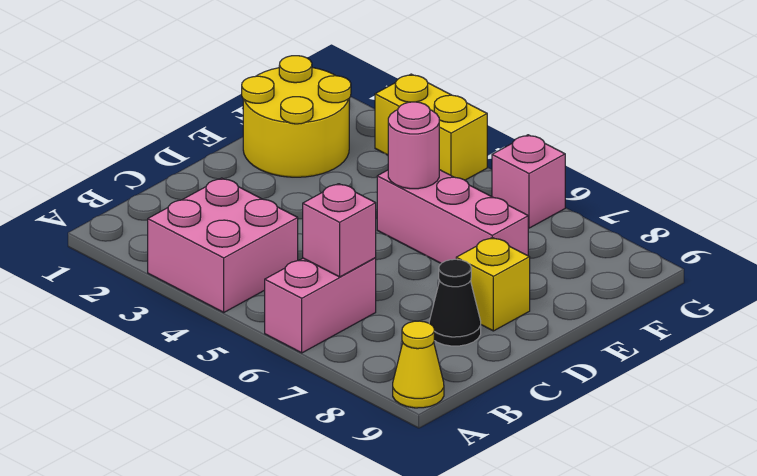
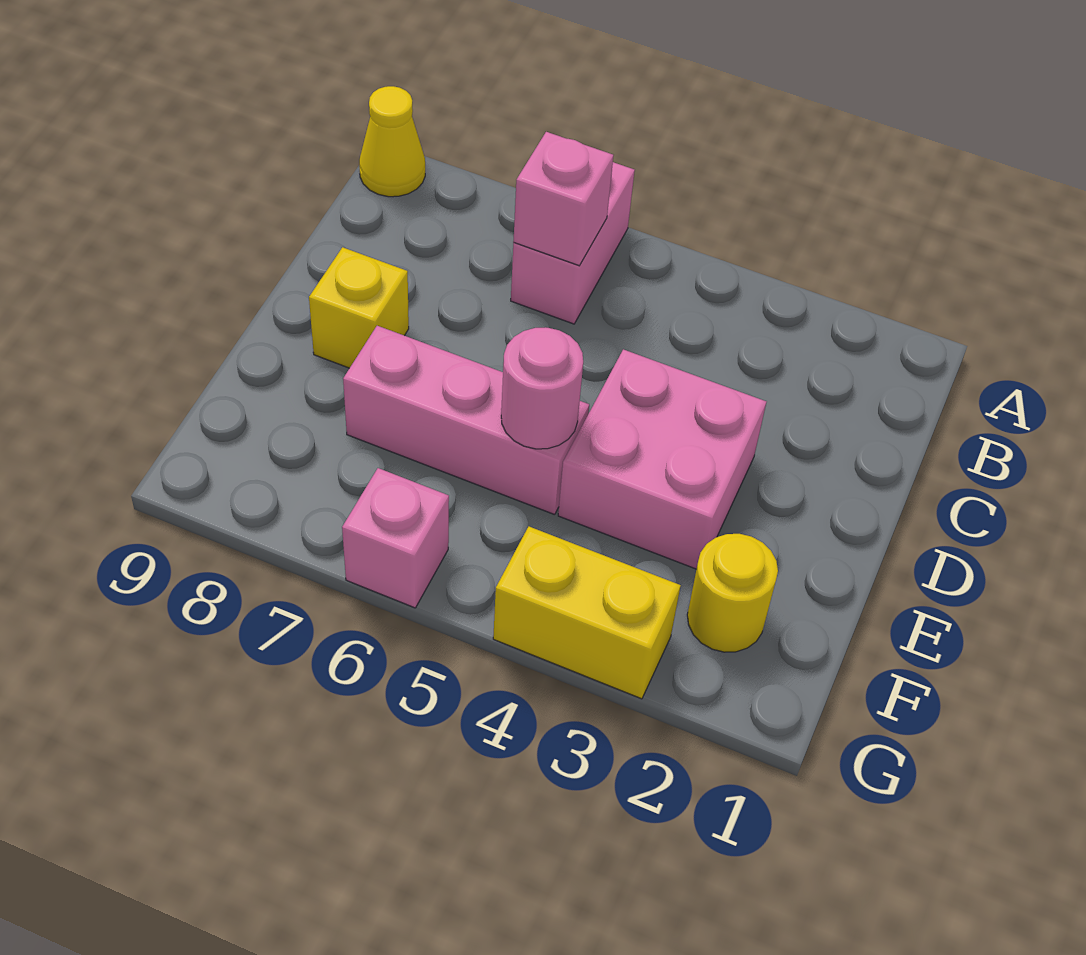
pink 2x2 brick [148,178,298,312] -> pink 2x2 brick moved to [558,349,766,569]
black 1x1 cone [429,259,481,346] -> none
yellow 2x2 round brick [242,56,351,177] -> yellow 1x1 round brick [687,534,778,652]

